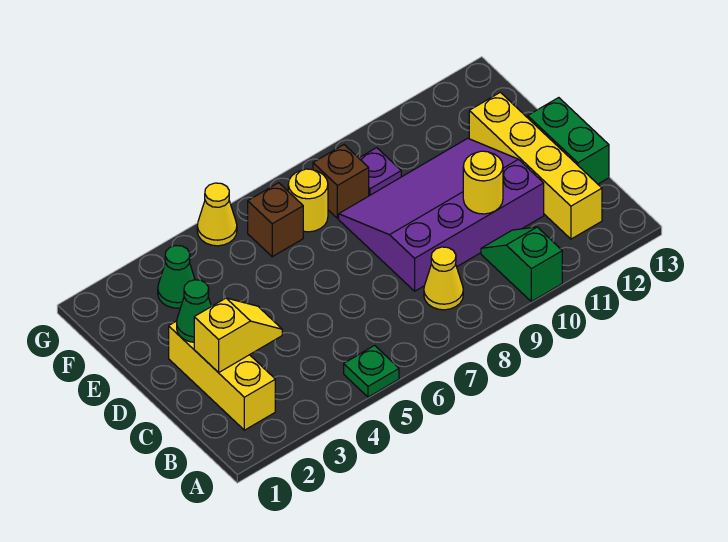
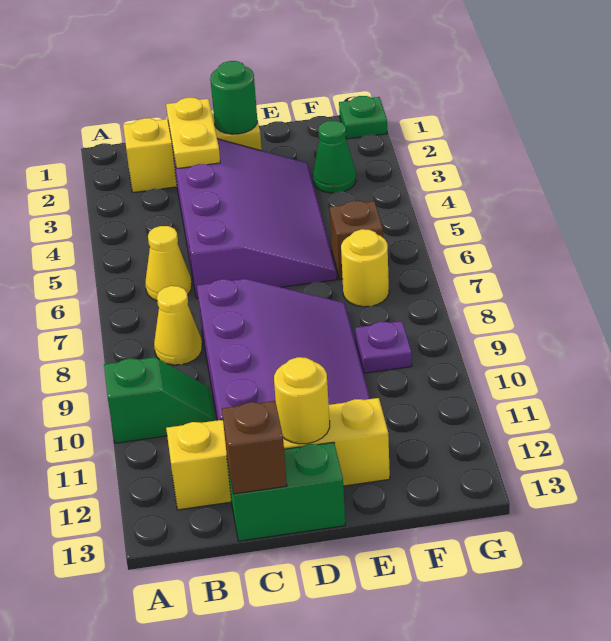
green 1x1 plate [344,345,399,397] -> green 1x1 plate moved to [339,96,387,139]
yellow 1x2 slope [194,298,282,373] -> yellow 1x2 plate [166,98,220,169]
none -> purple 3x4 slope [172,139,337,298]
yellow 1x1 round brick [463,151,503,214] -> yellow 1x1 round brick moved to [274,357,330,444]
green 1x1 cone [177,280,211,342] -> green 1x1 round brick [210,61,257,134]
brown 1x1 brick [313,145,369,218] -> brown 1x1 brick moved to [222,401,287,494]
yellow 1x1 cone [197,183,237,246] -> yellow 1x1 cone moved to [145,226,192,301]

